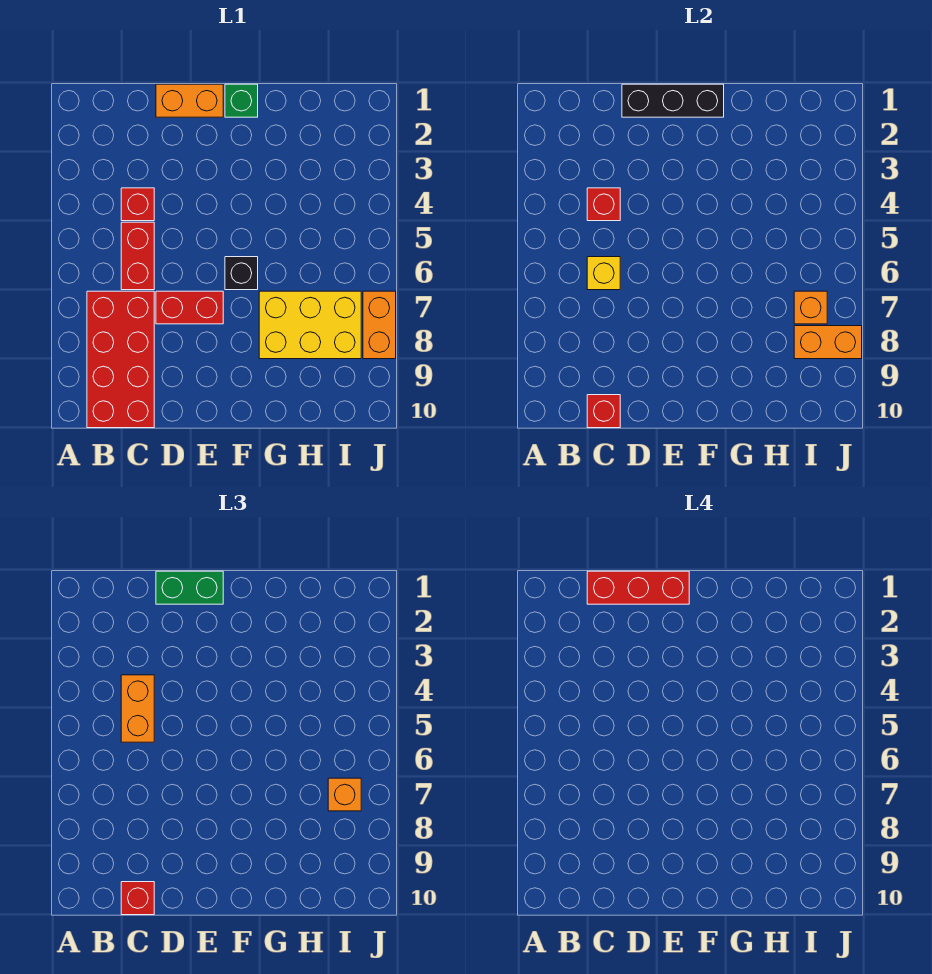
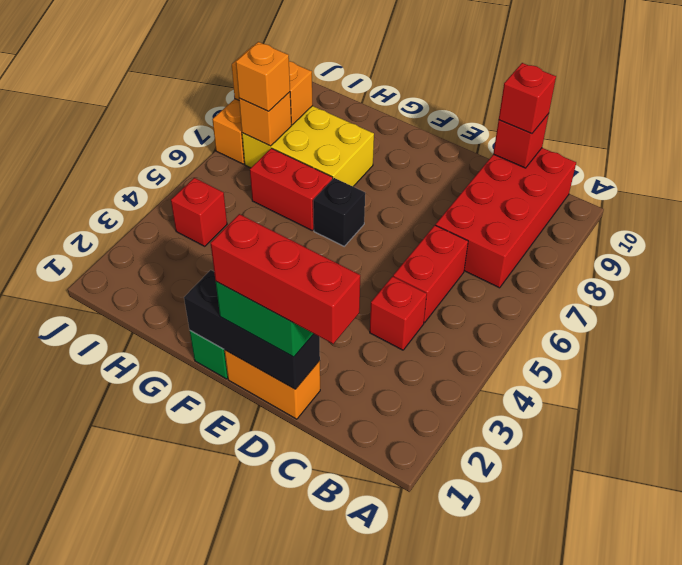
red 1x1 brick [587,188,620,221] -> red 1x1 brick moved to [171,178,227,246]
orange 1x2 brick [121,675,154,742] -> none
yellow 1x1 brick [587,257,620,290] -> none
red 1x2 brick [156,291,223,324] -> red 1x2 brick moved to [250,148,333,230]

